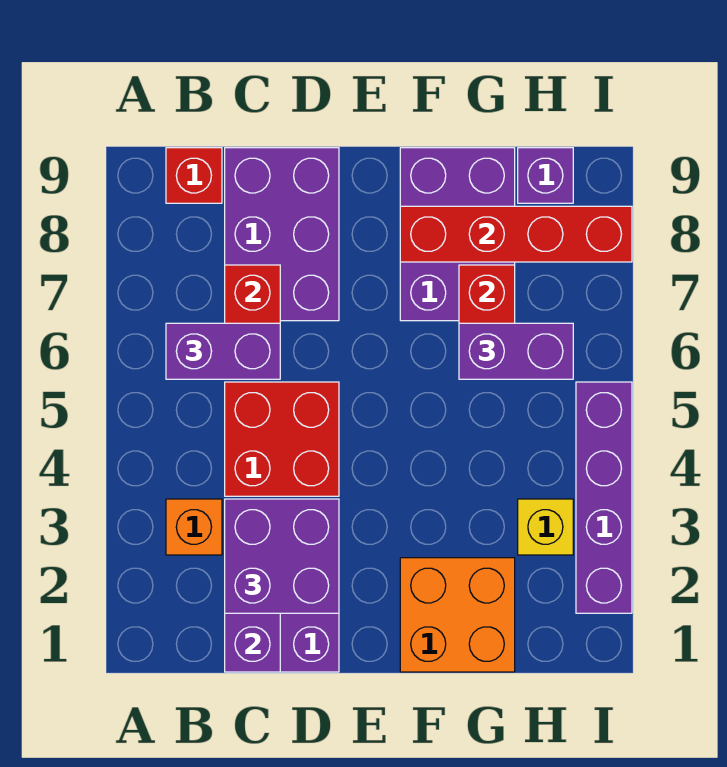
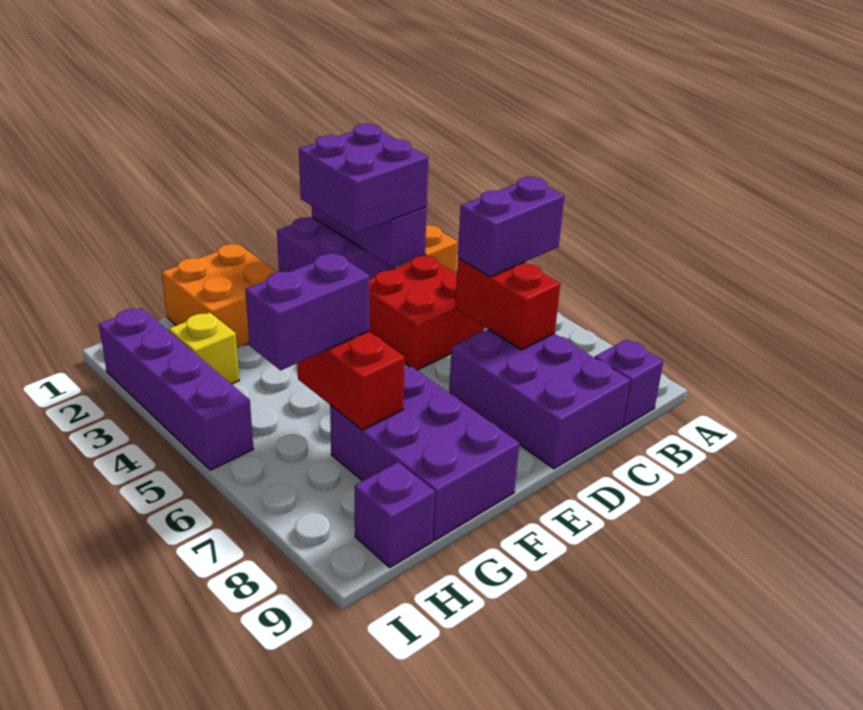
red 1x1 brick [166,148,222,203] -> purple 1x1 brick [595,339,663,427]
red 1x4 brick [400,206,632,262] -> none

